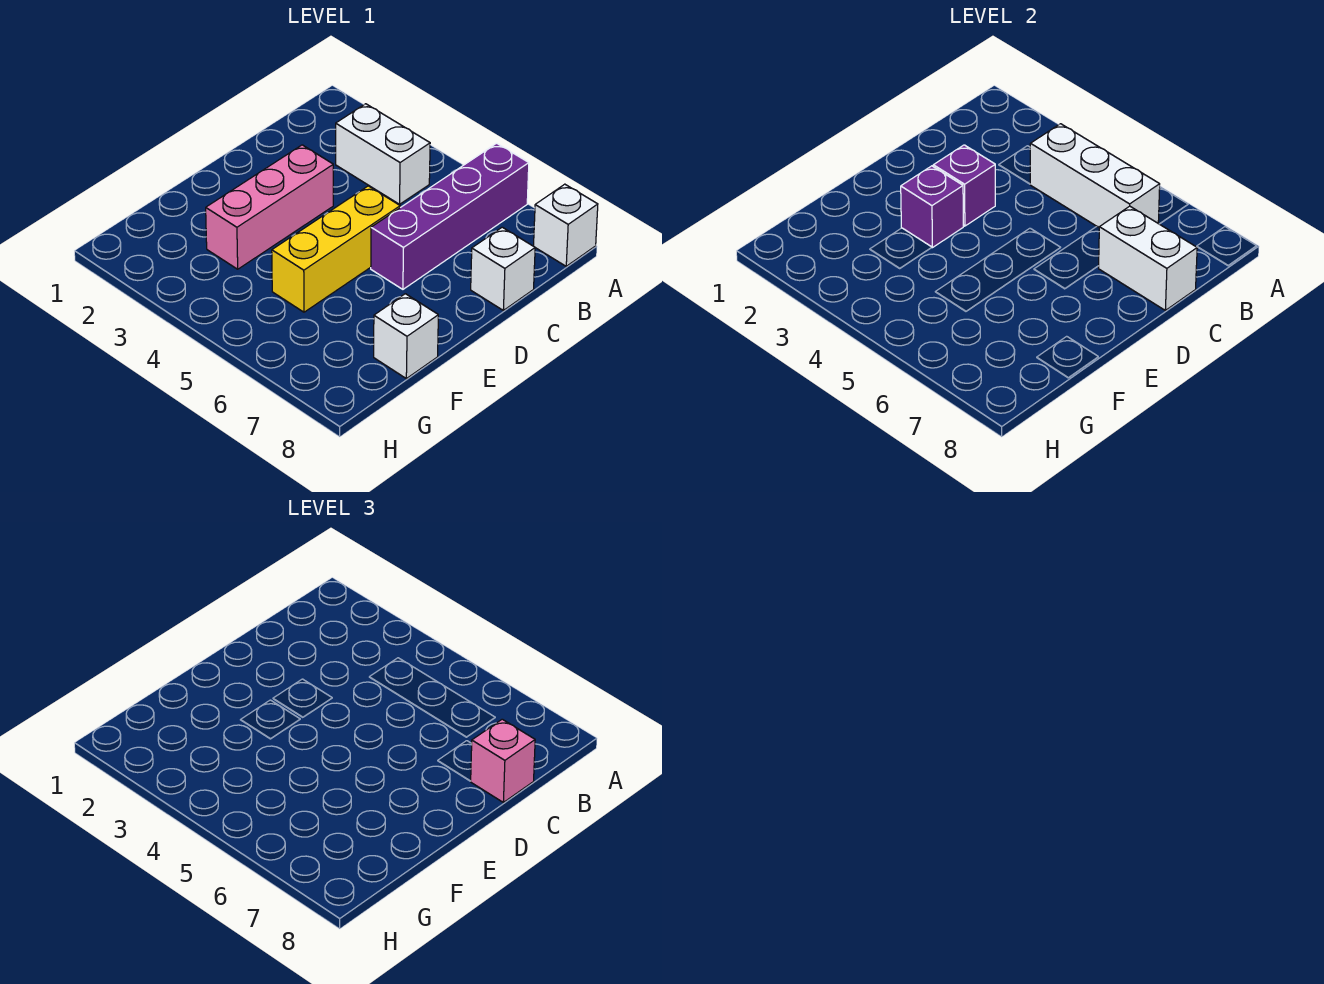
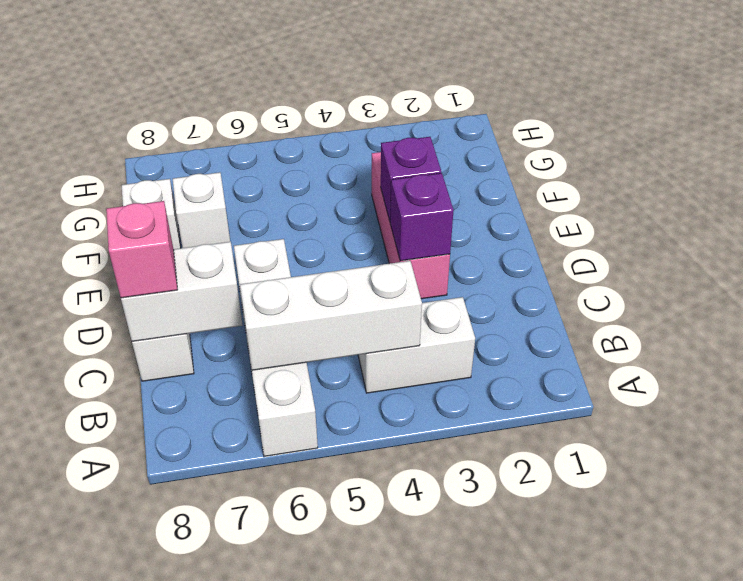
purple 1x4 brick [371,143,529,289] -> white 1x4 brick [234,239,318,456]
white 1x1 brick [534,184,598,266] -> white 1x1 brick moved to [173,172,230,248]
yellow 1x3 brick [272,186,400,312] -> none

